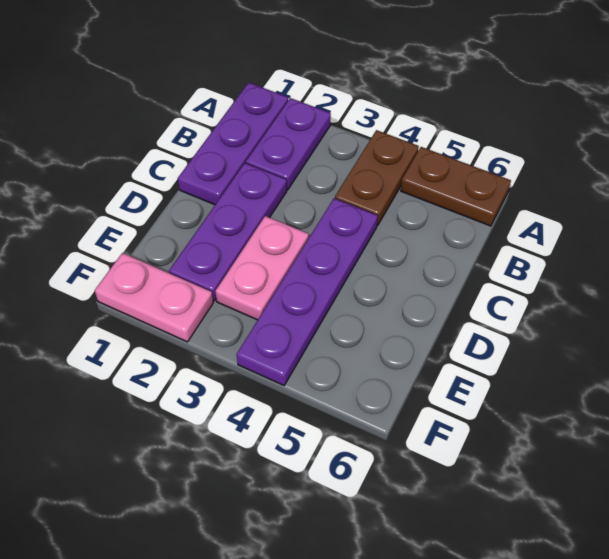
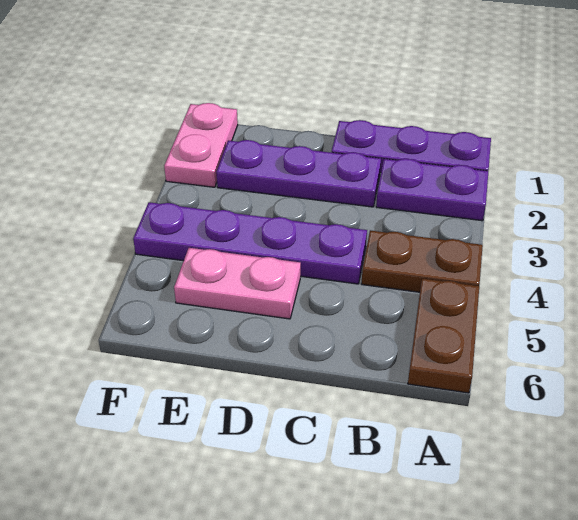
pink 1x2 plate [215,216,309,320] -> pink 1x2 plate moved to [174,248,301,319]

